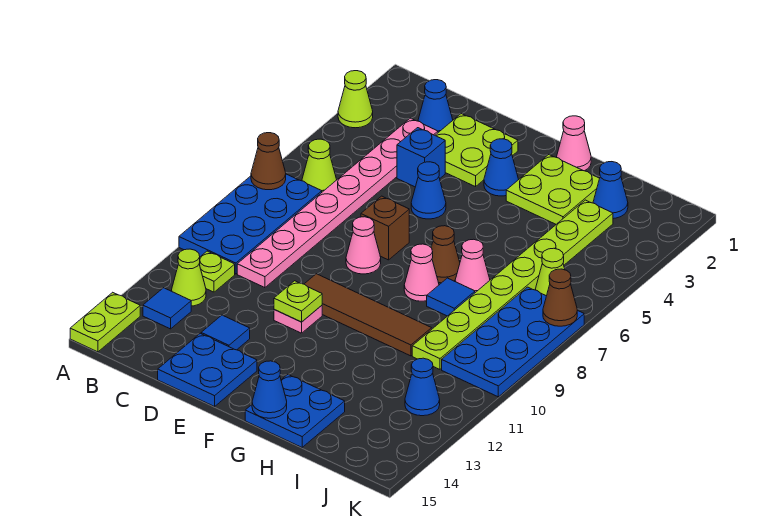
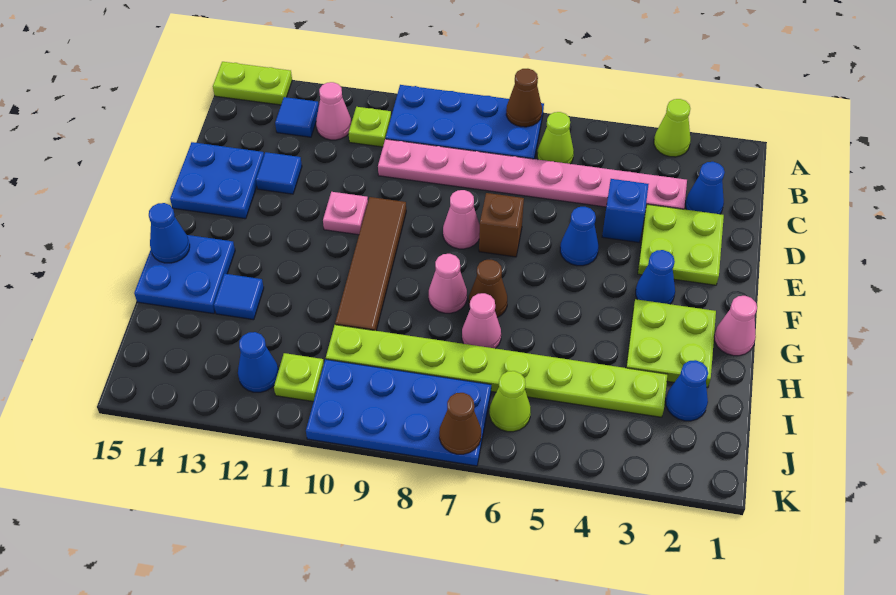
lime 1x1 cone [172,249,206,306] -> pink 1x1 cone [316,82,351,140]
lime 1x1 plate [274,281,322,322] -> lime 1x1 plate moved to [274,353,324,402]
blue 1x1 tile [427,278,475,316] -> blue 1x1 tile moved to [214,274,264,320]

